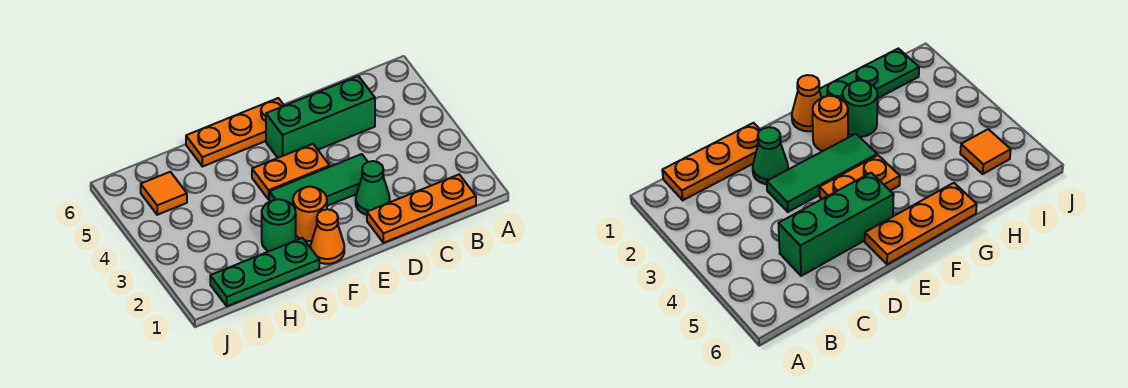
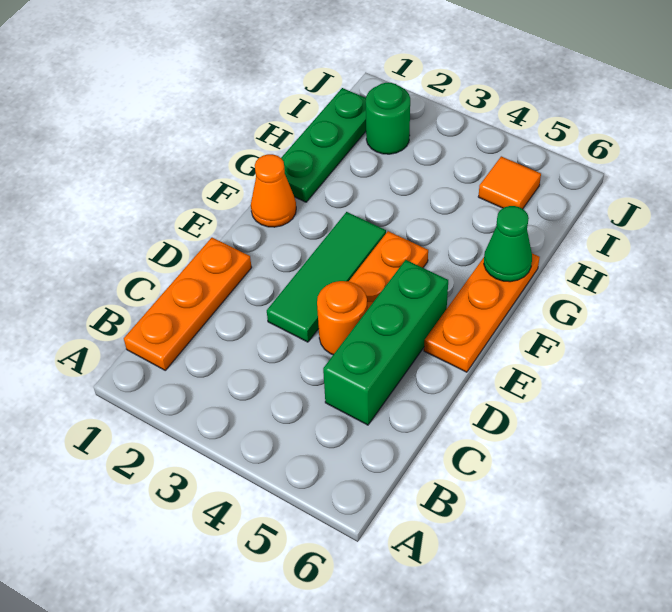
green 1x1 cone [356,161,390,215] -> green 1x1 cone moved to [484,206,532,282]
orange 1x1 round brick [293,187,327,241] -> orange 1x1 round brick moved to [317,281,367,355]
green 1x1 round brick [262,199,296,251] -> green 1x1 round brick moved to [366,83,410,154]

